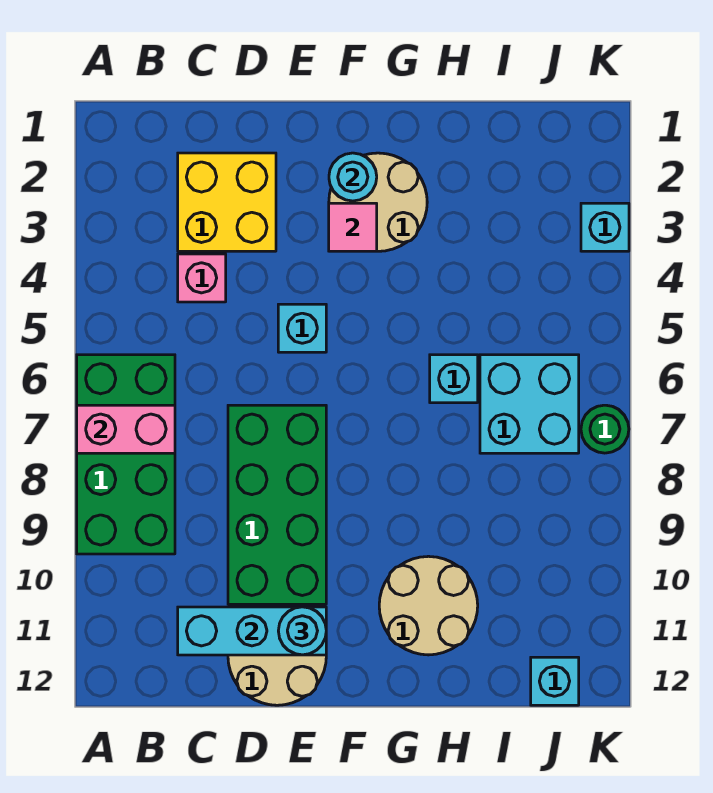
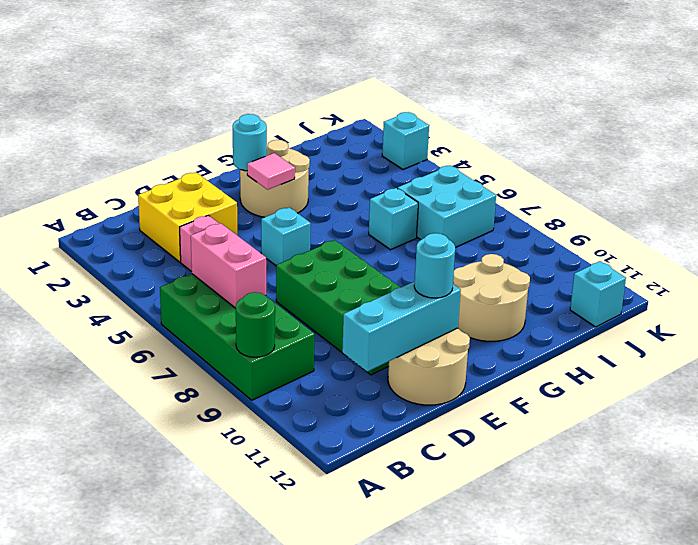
pink 1x2 brick [77,405,175,453] -> pink 1x2 brick turned to [191,223,266,308]
green 1x1 round brick [581,405,629,453] -> green 1x1 round brick moved to [236,292,275,357]

